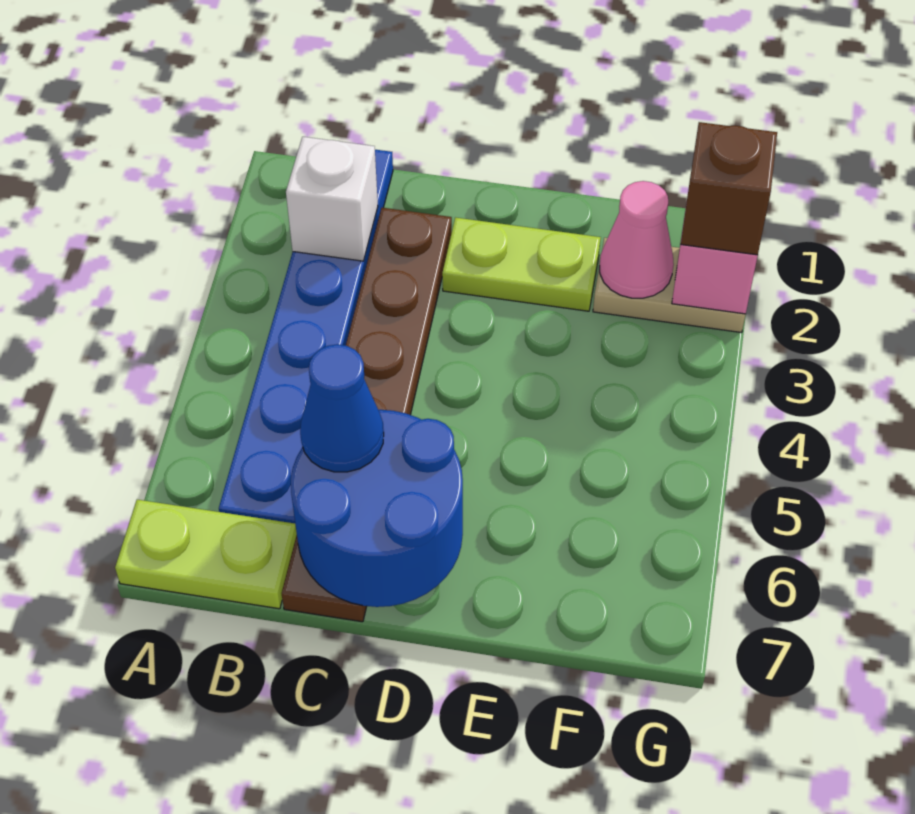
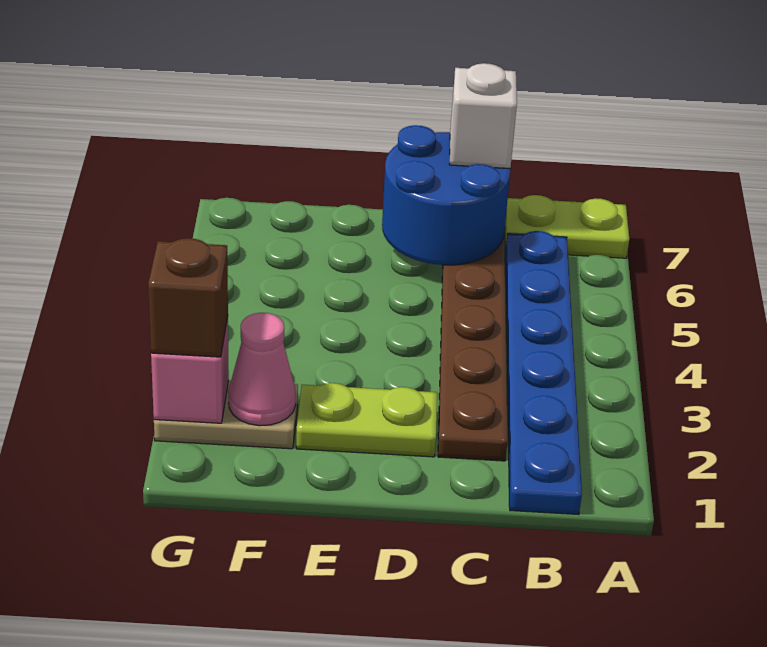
white 1x1 brick [286,137,378,261] -> white 1x1 brick moved to [450,63,517,169]
blue 1x1 cone [300,344,384,472] -> none

